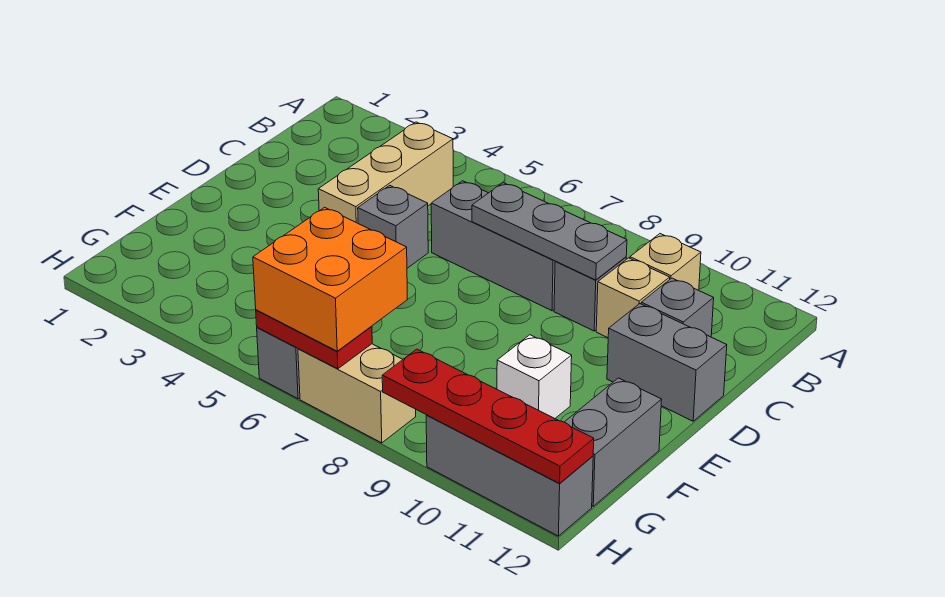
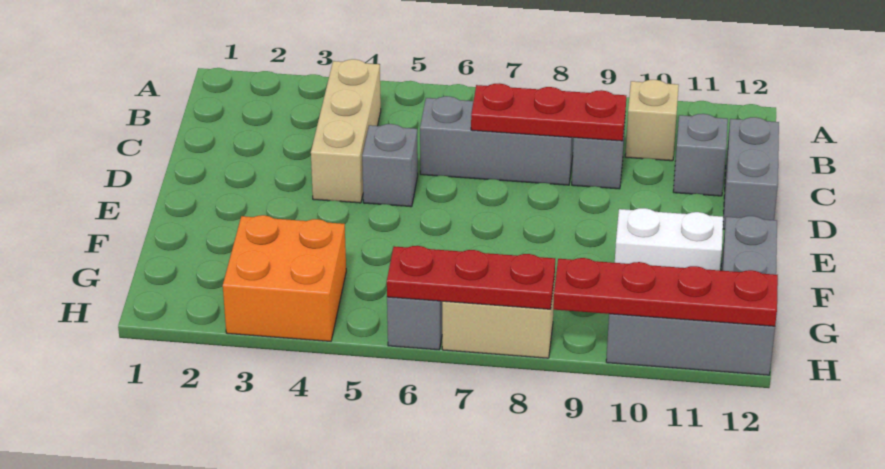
grey 1x3 plate [472,183,627,280] -> red 1x3 plate [471,83,626,141]
tan 1x1 brick [596,258,670,338] -> none
grey 1x2 brick [607,304,727,421] -> grey 1x2 brick turned to [723,117,779,229]
white 1x1 brick [497,335,572,418] -> white 1x2 brick [615,208,723,270]
orange 2x2 brick [253,207,407,351] -> orange 2x2 brick moved to [223,215,346,341]
red 1x2 plate [256,310,372,369] -> red 1x3 plate [387,246,555,309]

